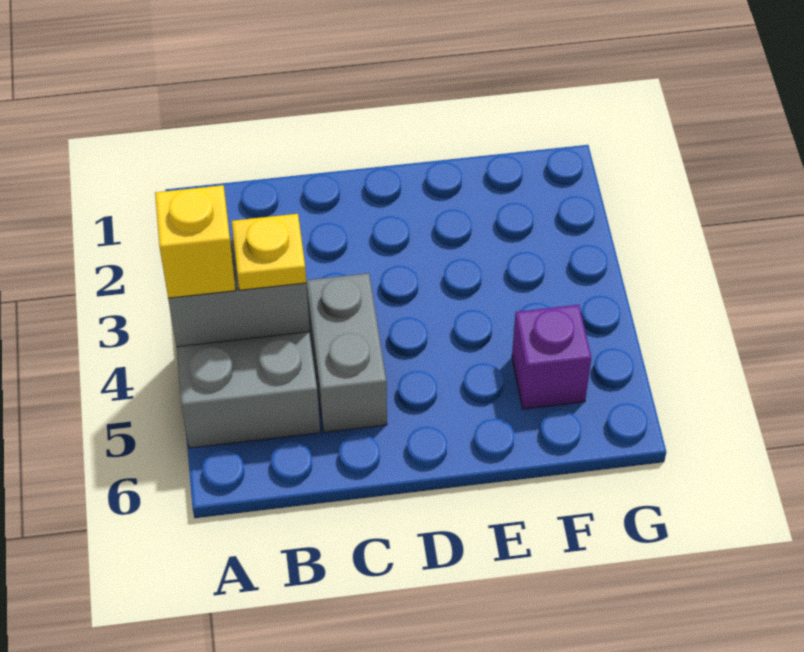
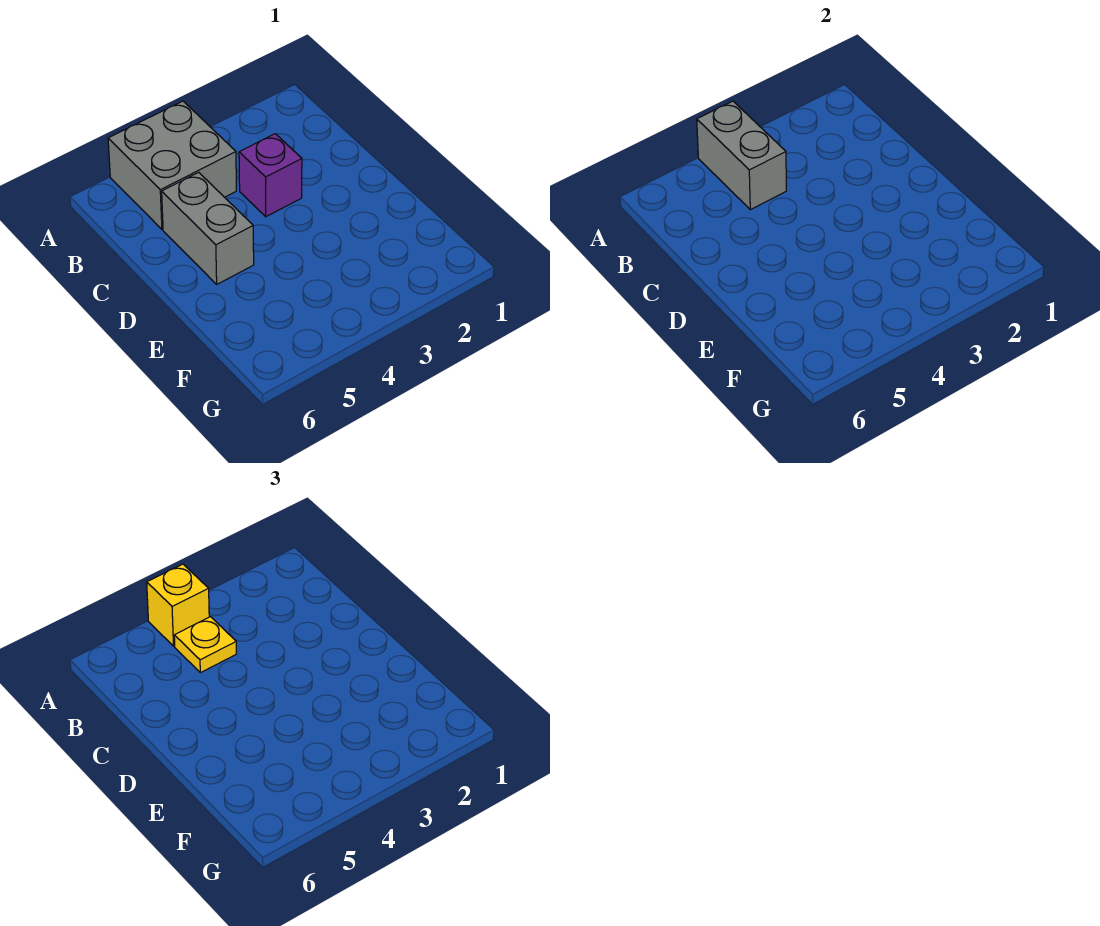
grey 1x2 brick [306,273,387,432] -> grey 1x2 brick turned to [162,172,254,284]
purple 1x1 brick [512,305,591,409] -> purple 1x1 brick moved to [239,134,302,217]

